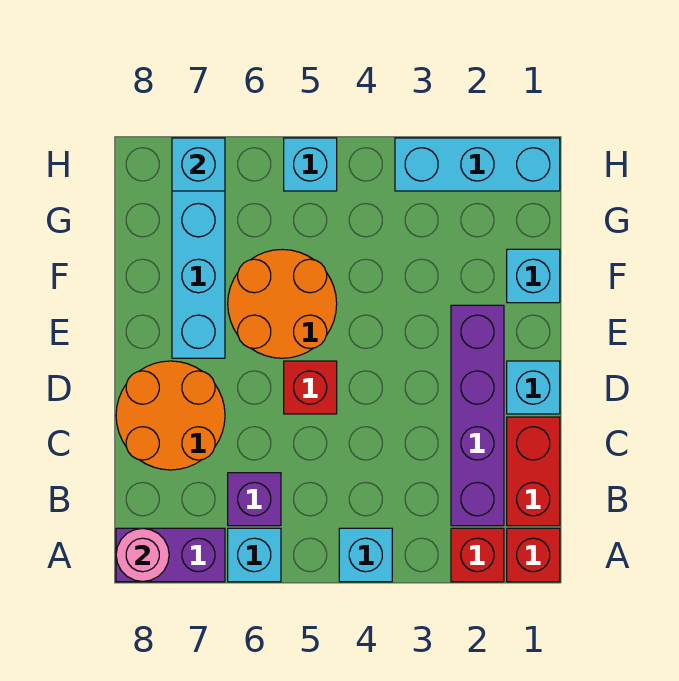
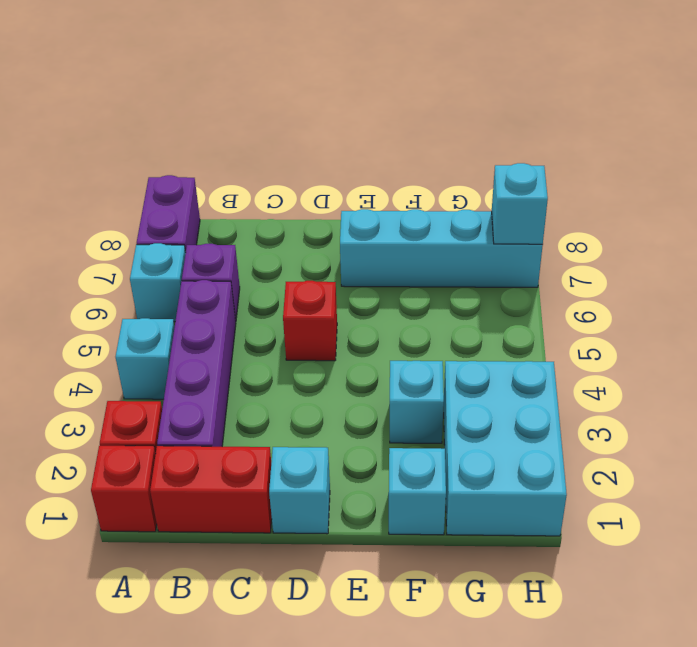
pink 1x1 round brick [116,528,169,582] -> none
purple 1x4 brick [451,305,504,526] -> purple 1x4 brick turned to [157,280,236,447]
orange 2x2 round brick [116,361,225,470] -> none
orange 2x2 round brick [228,249,337,358] -> none
cyan 1x3 brick [395,138,560,191] -> cyan 2x3 brick [444,361,567,536]
cyan 1x1 brick [284,138,337,191] -> cyan 1x1 brick moved to [390,361,444,443]

